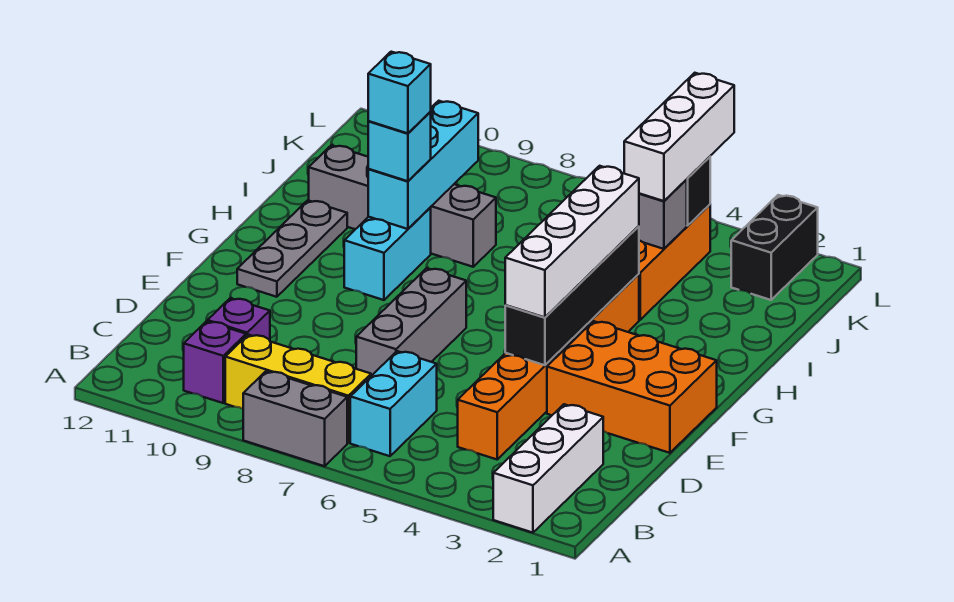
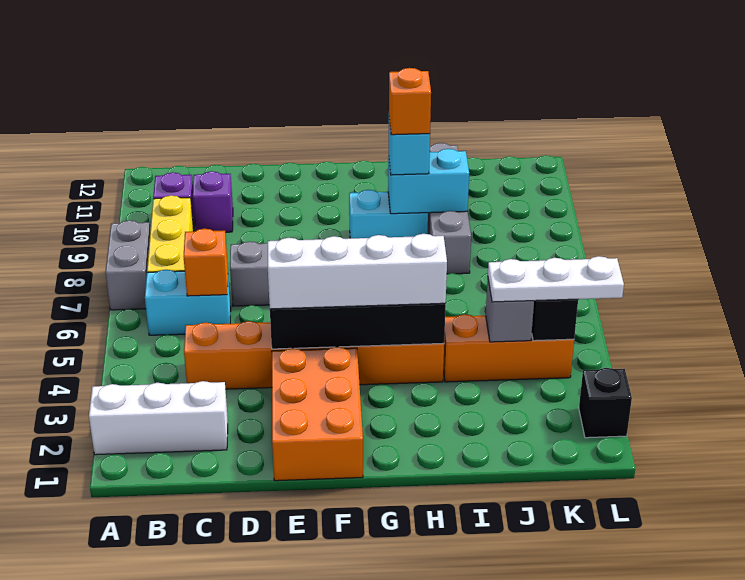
none -> orange 1x1 brick [184,229,228,296]
grey 1x3 plate [237,200,347,297] -> none
cyan 1x3 brick [368,101,478,229] -> cyan 1x2 brick [388,149,469,214]
cyan 1x1 brick [368,52,431,133] -> orange 1x1 brick [389,68,431,135]
white 1x3 brick [624,73,734,201] -> white 1x3 plate [488,256,624,302]
black 1x2 brick [731,195,818,300] -> black 1x1 brick [579,368,632,438]

